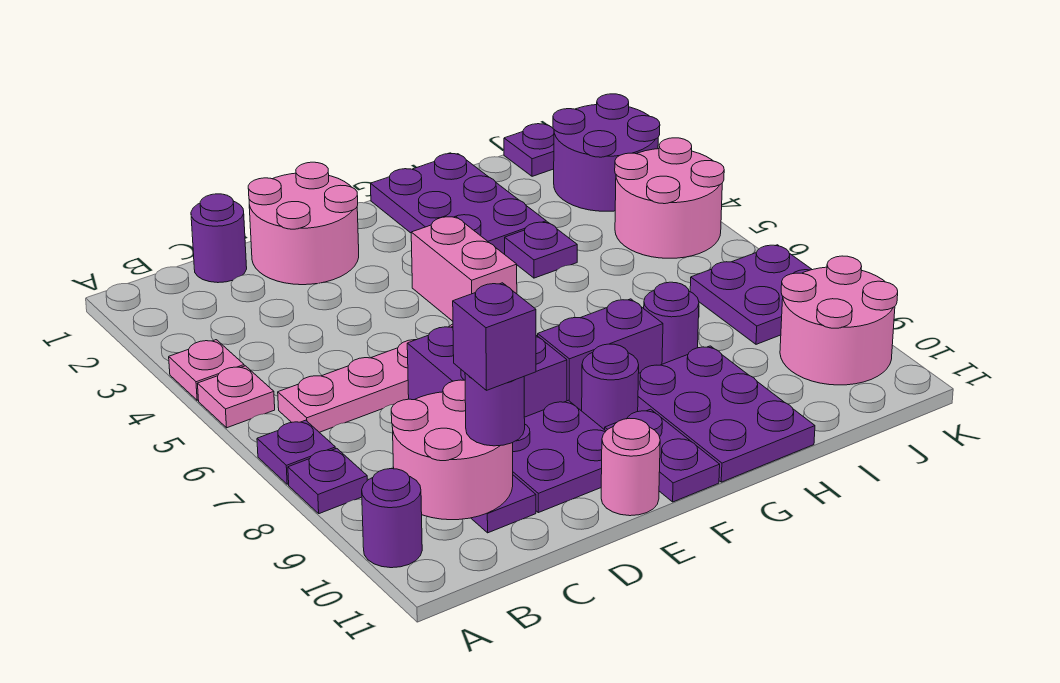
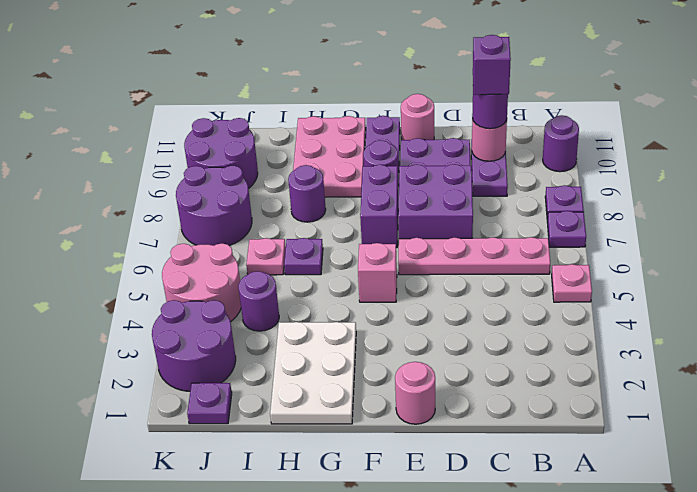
pink 1x1 plate [169,340,244,400] -> pink 1x1 plate moved to [246,238,286,275]
pink 2x2 round brick [391,380,513,520] -> pink 1x1 round brick [472,119,507,161]
purple 1x1 round brick [191,194,247,283] -> purple 1x1 round brick moved to [238,271,279,331]
pink 2x2 round brick [248,162,359,285] -> pink 1x1 round brick [395,362,435,424]
pink 1x2 brick [411,217,517,321] -> pink 1x1 brick [358,243,397,302]
purple 1x2 brick [538,299,663,411] -> purple 1x2 brick turned to [360,165,398,248]
purple 2x3 plate [371,154,546,254] -> white 2x3 plate [270,322,356,424]
purple 2x3 plate [638,346,815,482] -> pink 2x3 plate [293,116,366,197]
purple 1x1 plate [505,222,577,278] -> purple 1x1 plate moved to [284,238,323,275]
purple 2x2 plate [690,245,812,344] -> purple 2x2 round brick [176,166,252,246]
pink 2x2 round brick [780,256,898,385] -> purple 2x2 round brick [184,118,258,189]

